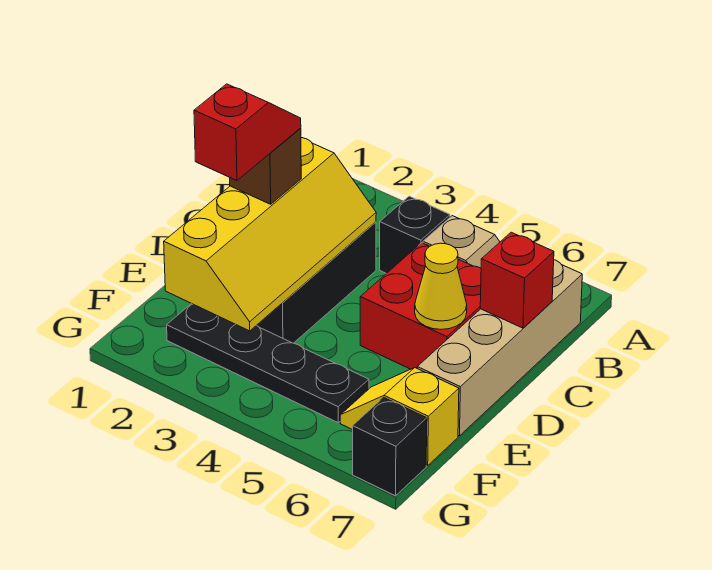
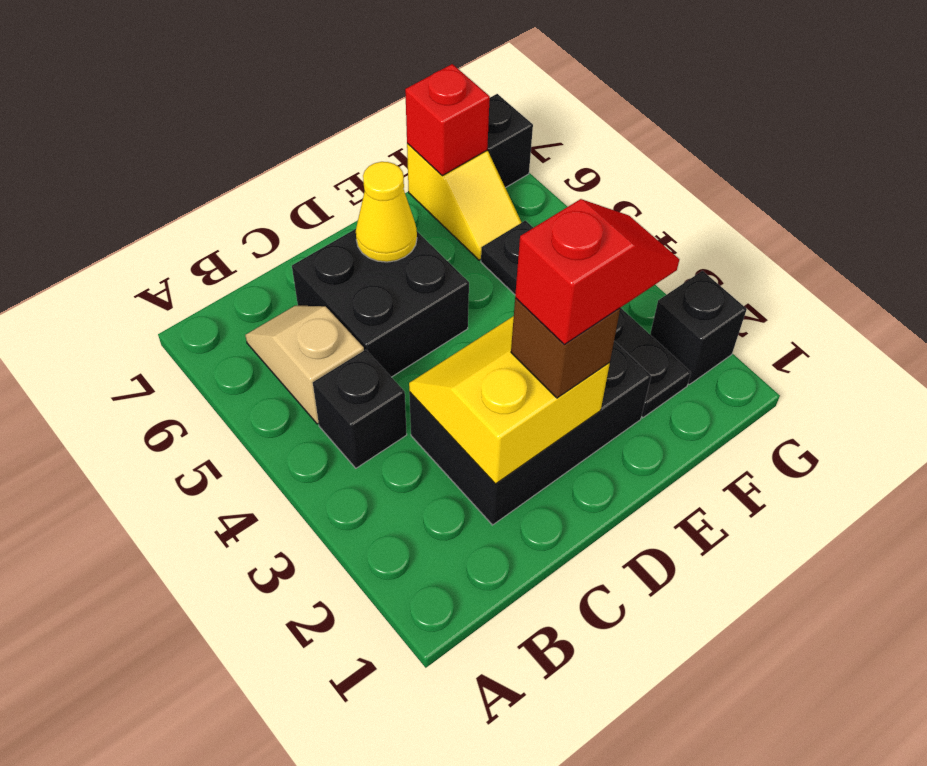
tan 1x4 brick [417,260,582,436] -> none
yellow 2x4 slope [164,138,376,331] -> yellow 2x2 slope [409,316,610,484]
red 2x2 brick [360,243,481,369] -> black 2x2 brick [292,229,469,377]
red 1x1 brick [480,232,554,328] -> red 1x1 brick moved to [405,64,490,176]
red 1x2 slope [194,84,301,181] -> red 1x2 slope turned to [515,199,680,345]
none -> black 1x1 brick [650,271,747,384]

